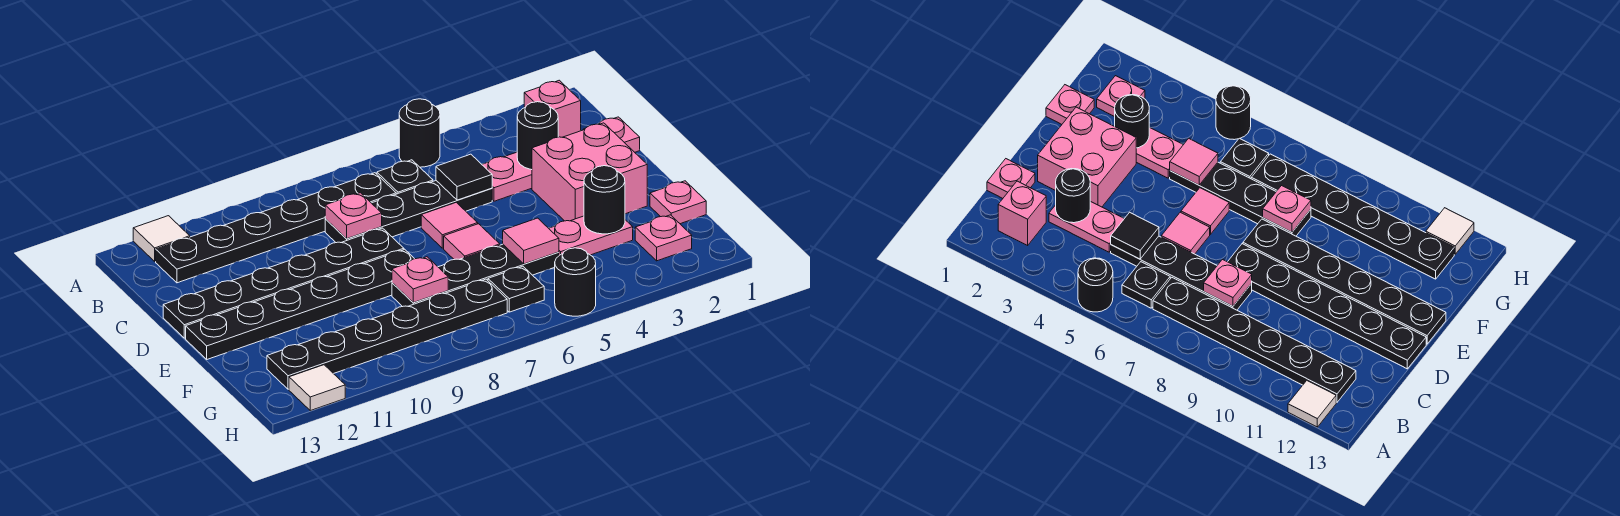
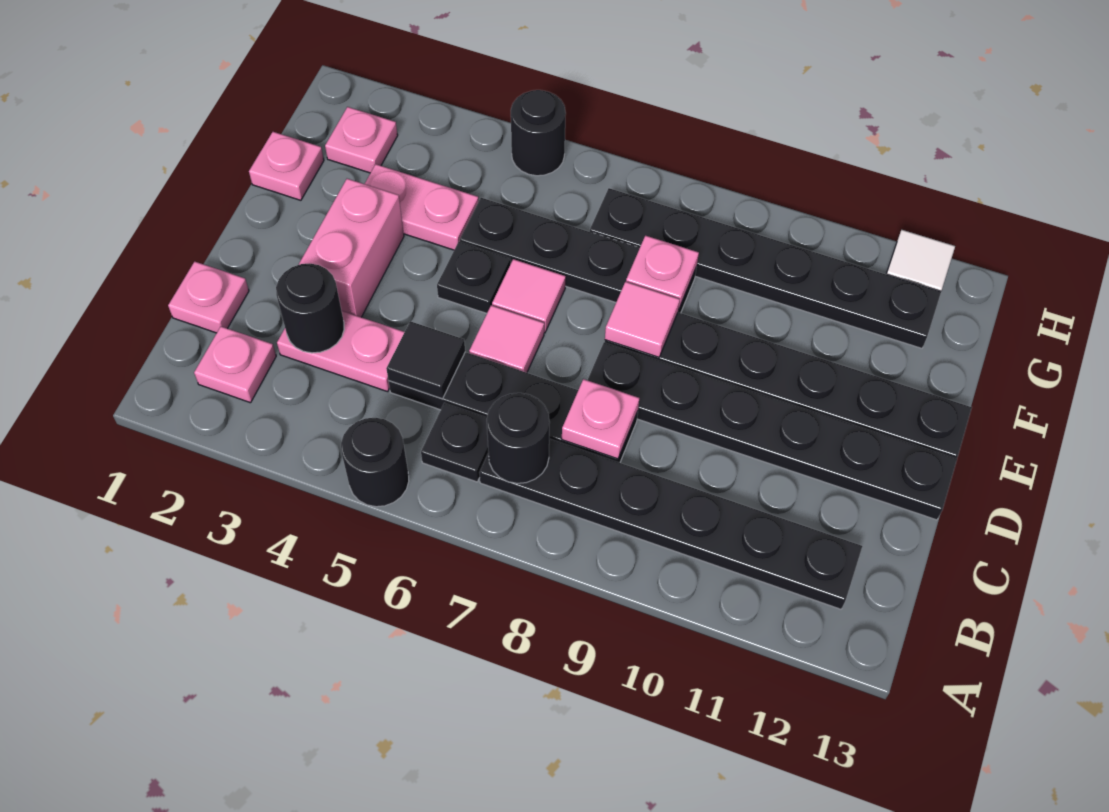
white 1x1 tile [133,216,190,261] -> none
pink 1x1 brick [524,80,581,137] -> pink 1x1 plate [194,326,276,403]
pink 2x2 brick [532,123,647,221] -> pink 1x2 brick [299,179,404,317]
black 1x1 round brick [584,166,625,234] -> black 1x1 round brick moved to [487,393,550,483]
pink 1x1 tile [503,218,559,264] -> pink 1x1 tile moved to [605,282,680,357]
black 1x1 plate [488,266,544,312] -> black 1x1 plate moved to [437,242,511,313]

